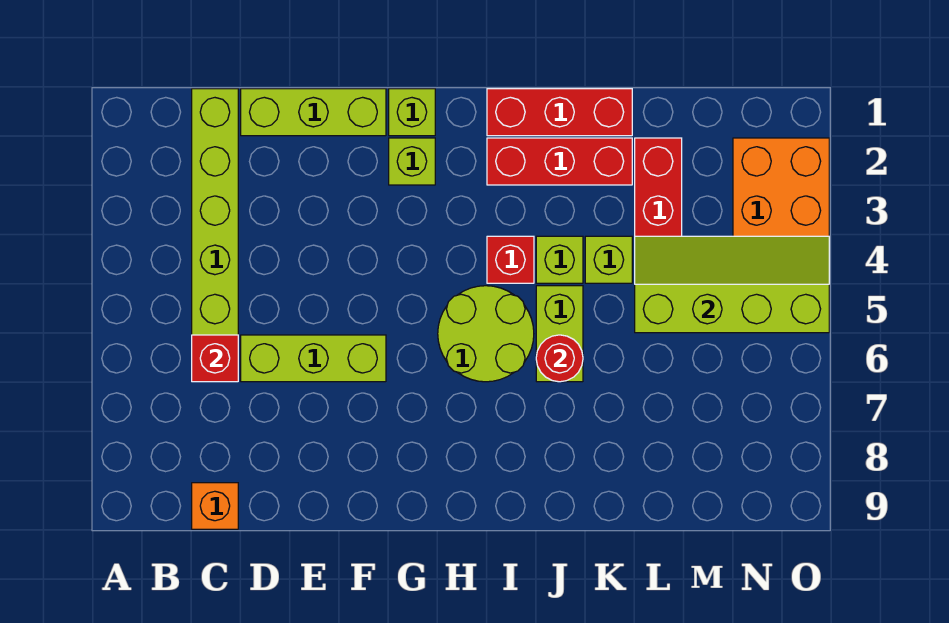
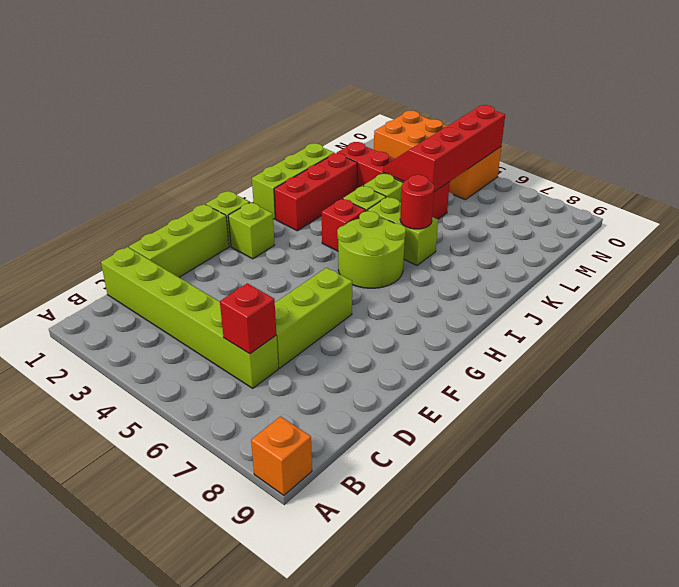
orange 1x1 brick [192,483,238,529] -> orange 1x1 brick moved to [251,417,312,495]
red 1x3 brick [487,89,632,136] -> lime 1x3 brick [252,143,334,219]
lime 2x4 slope [635,236,829,333] -> red 2x4 slope [383,105,505,192]

